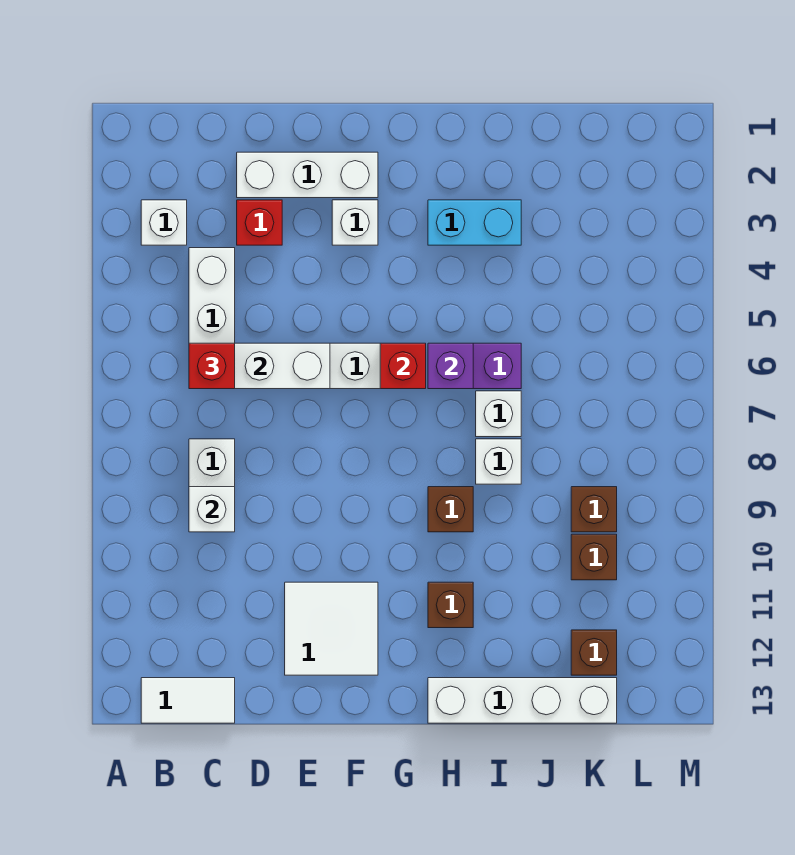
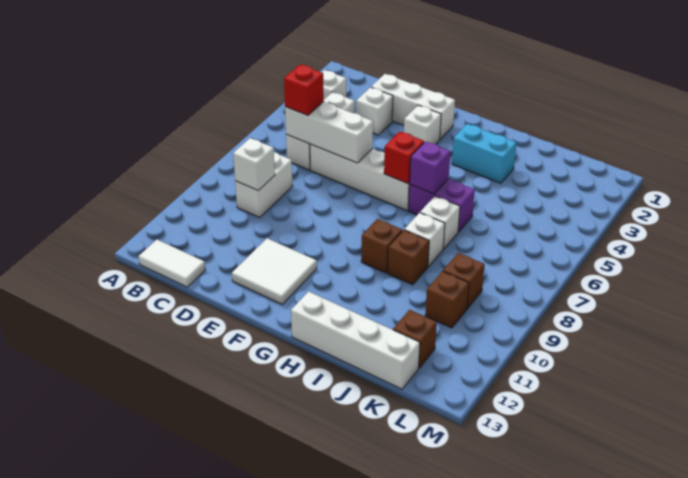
red 1x1 brick [237,200,282,245] -> white 1x1 brick [356,87,393,135]
brown 1x1 brick [428,582,473,628] -> brown 1x1 brick moved to [388,230,429,285]

